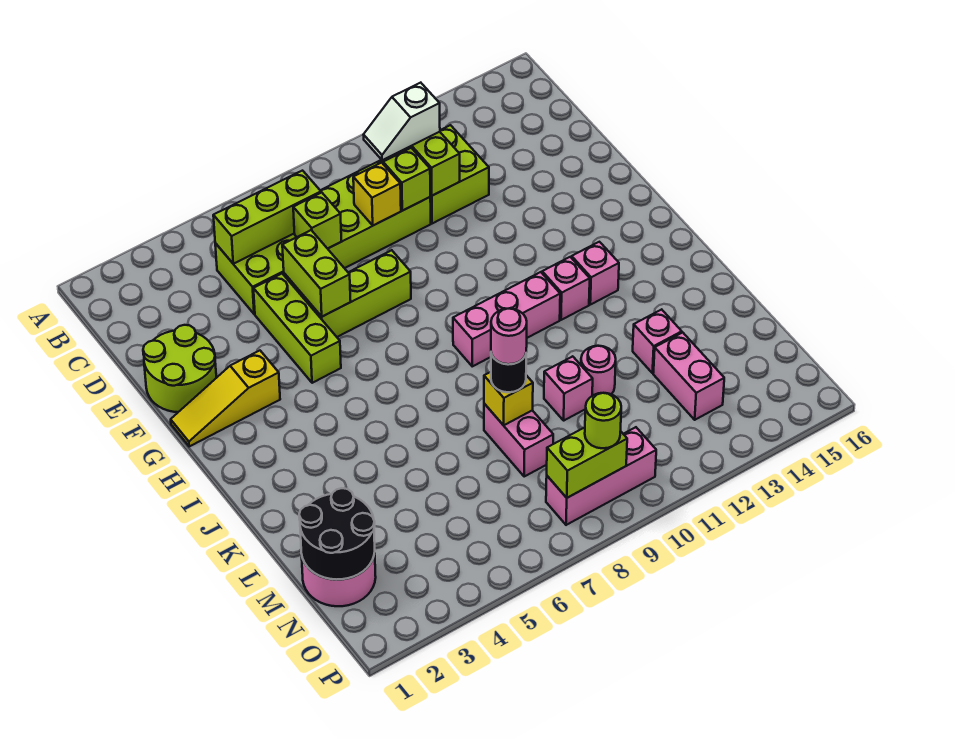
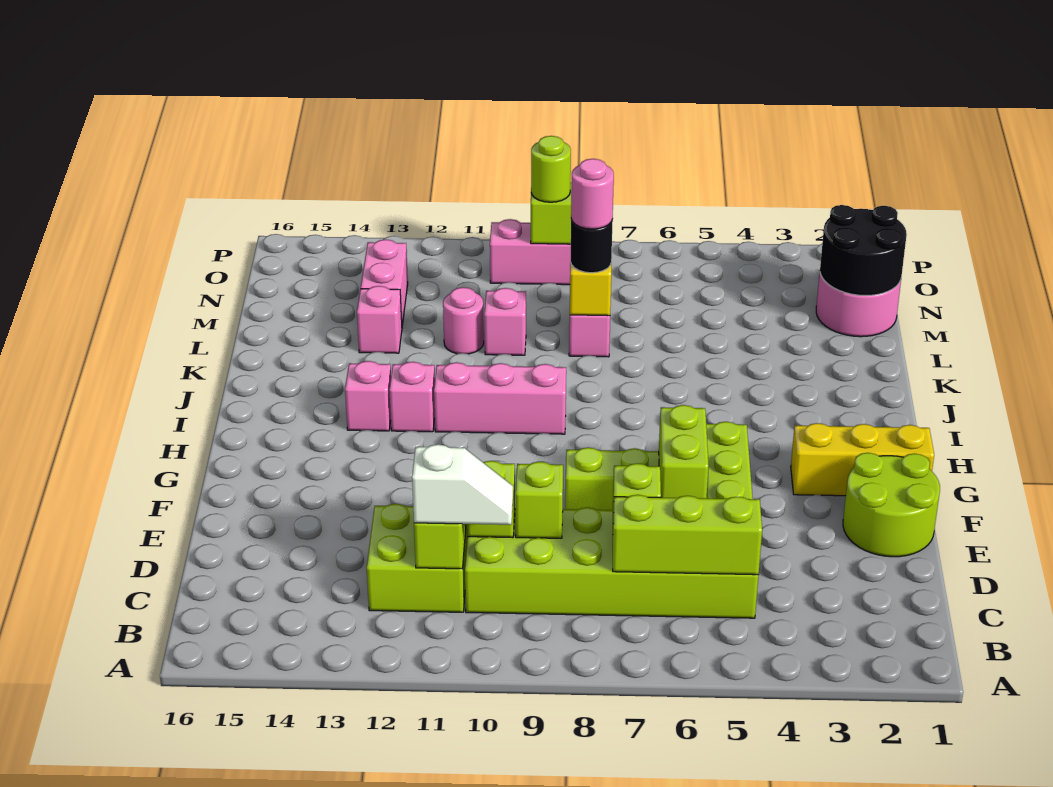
yellow 1x1 brick [353,163,401,225] -> lime 1x1 brick [516,462,563,538]
yellow 1x3 slope [171,351,280,446] -> yellow 1x3 brick [791,423,934,496]

